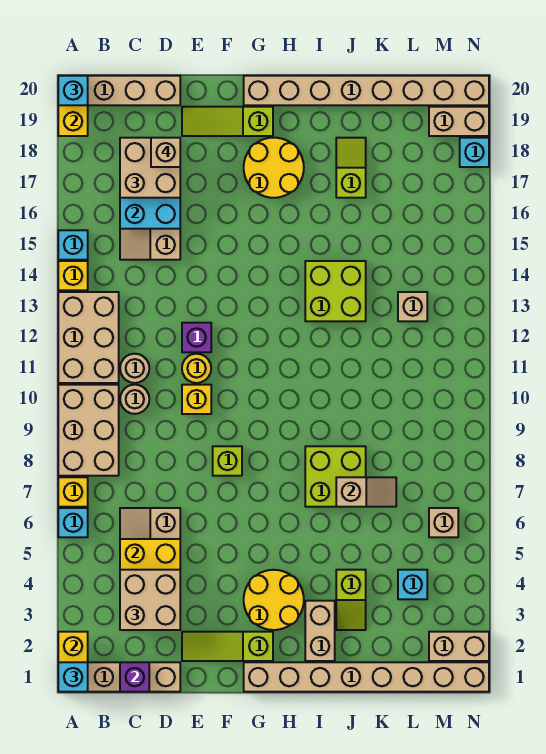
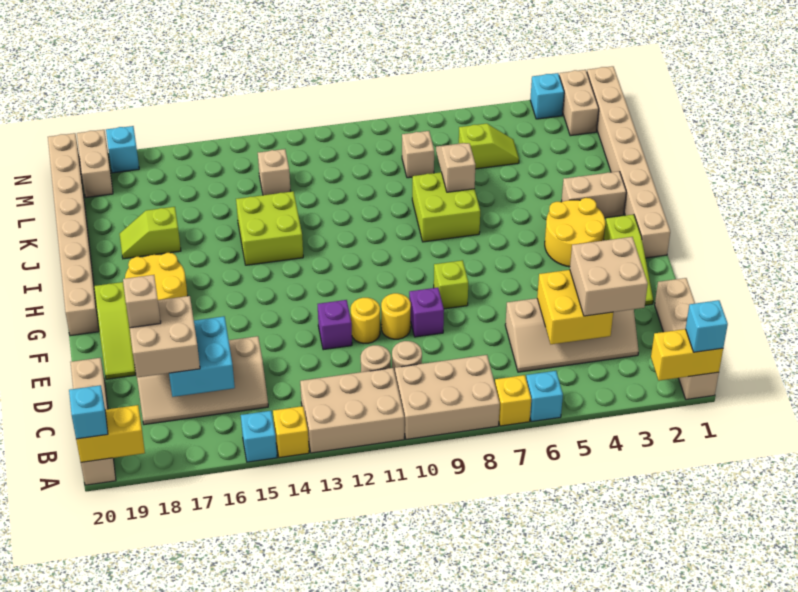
purple 1x1 brick [120,662,149,692] -> purple 1x1 brick moved to [409,288,444,337]
yellow 1x1 brick [182,385,211,414] -> yellow 1x1 round brick [381,293,411,339]
lime 1x2 slope [336,570,366,630] -> lime 1x2 slope moved to [459,124,519,169]
cyan 1x1 brick [398,570,427,599] -> cyan 1x1 brick moved to [530,73,564,119]
tan 1x1 brick [429,508,458,537] -> tan 1x1 brick moved to [402,131,434,178]

